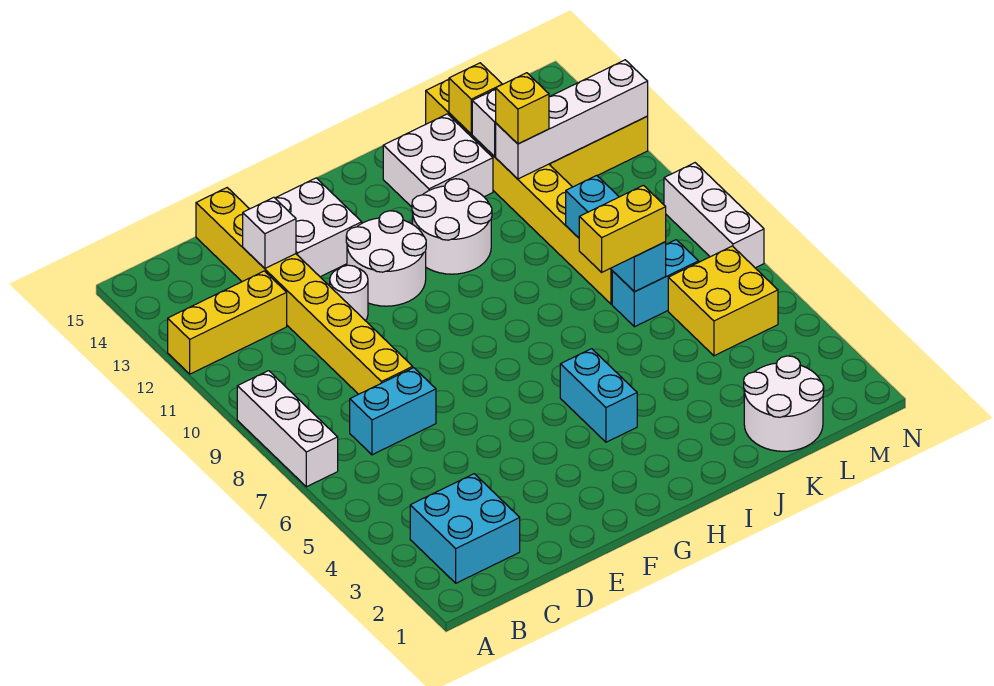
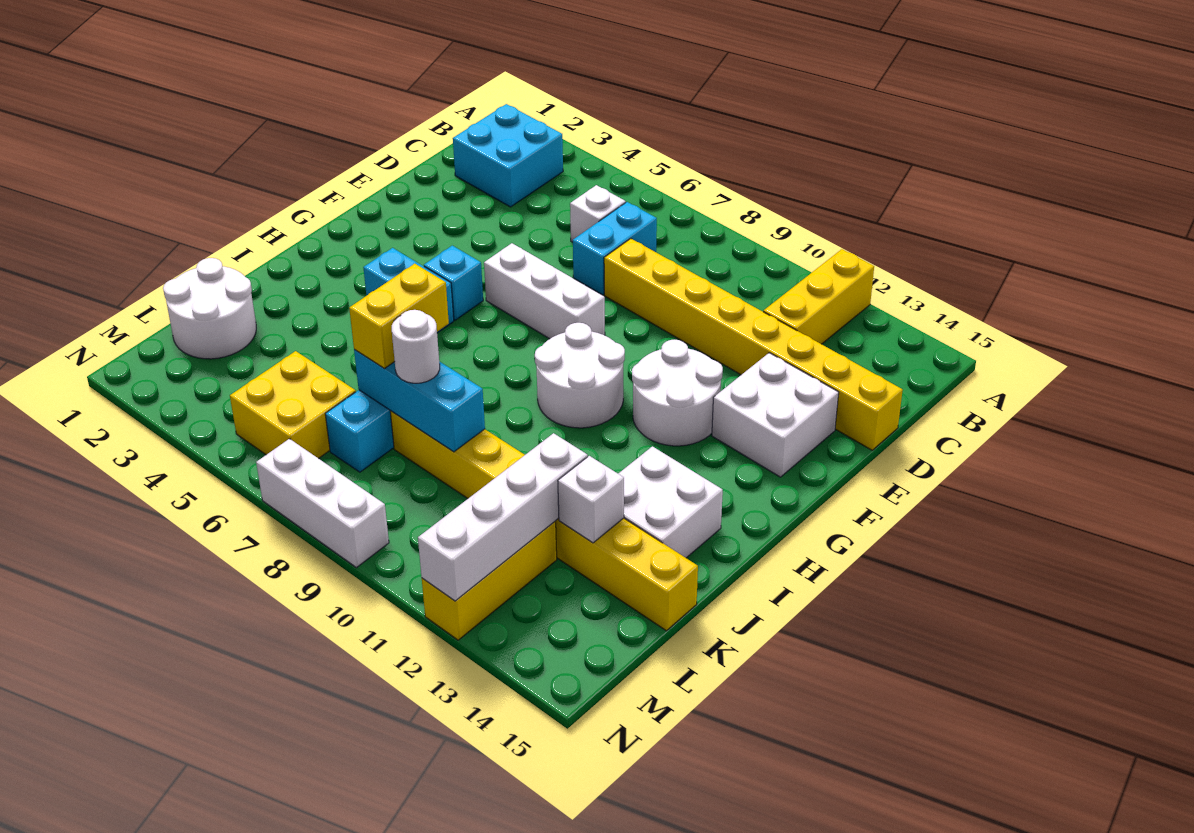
white 1x3 brick [237,371,338,487] -> white 1x3 brick moved to [484,243,605,339]
white 1x1 brick [243,197,296,268] -> white 1x1 brick moved to [570,185,626,242]
white 1x1 round brick [330,265,368,321] -> white 1x1 round brick moved to [392,310,440,383]
none -> cyan 1x1 brick [424,246,483,320]
white 2x2 round brick [412,179,492,274] -> white 2x2 round brick moved to [535,323,625,428]
yellow 1x1 brick [496,73,549,144] -> none
yellow 1x1 brick [449,63,502,134] -> none

